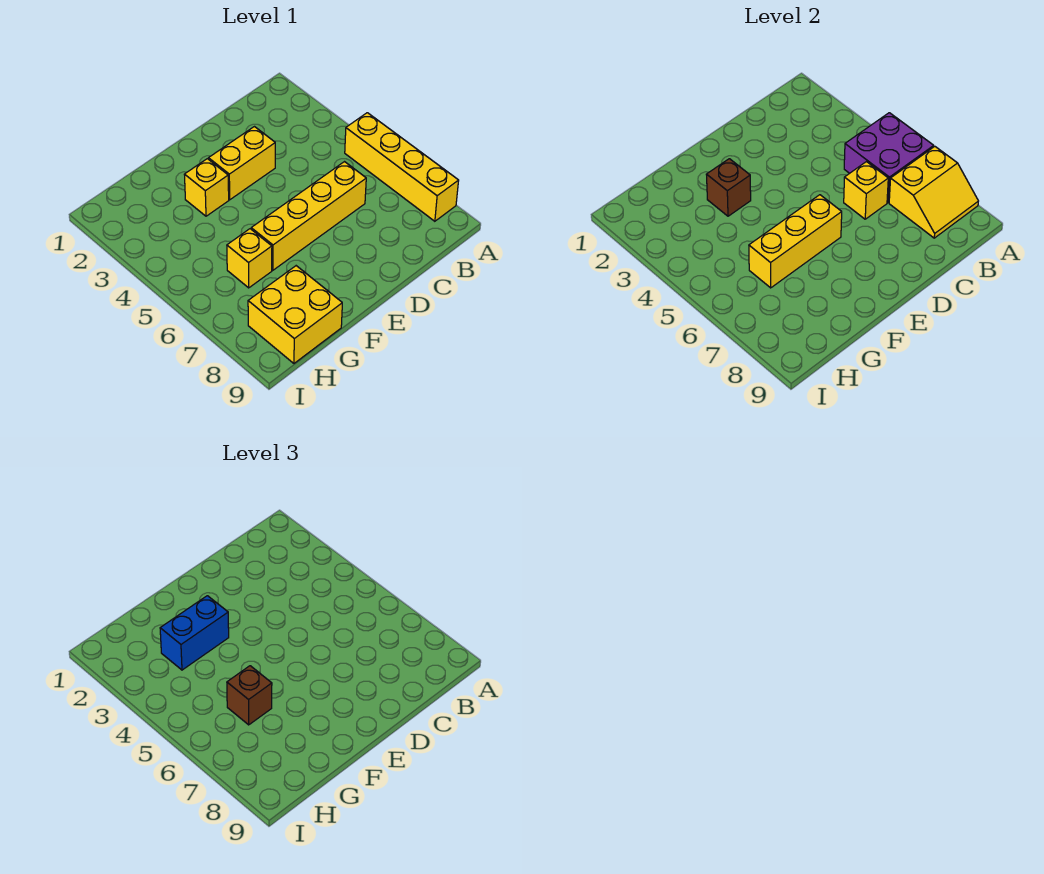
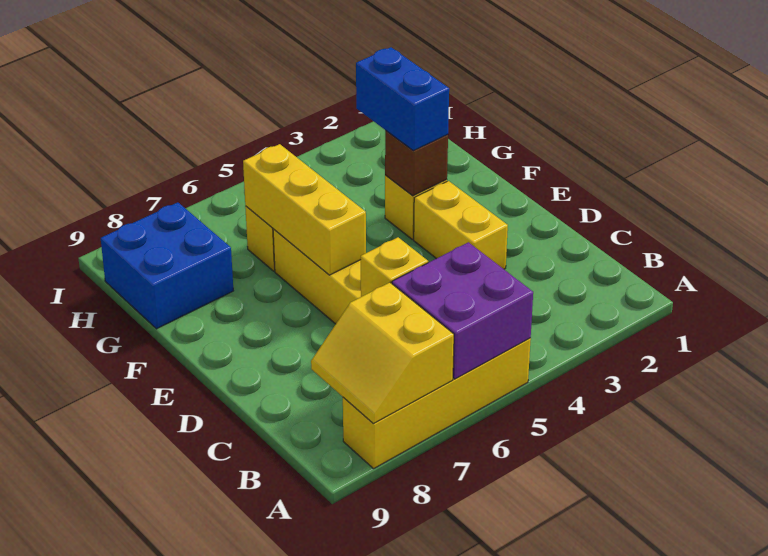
brown 1x1 brick [227,666,272,725] -> none
yellow 2x2 brick [248,266,342,363] -> blue 2x2 brick [101,202,233,329]

